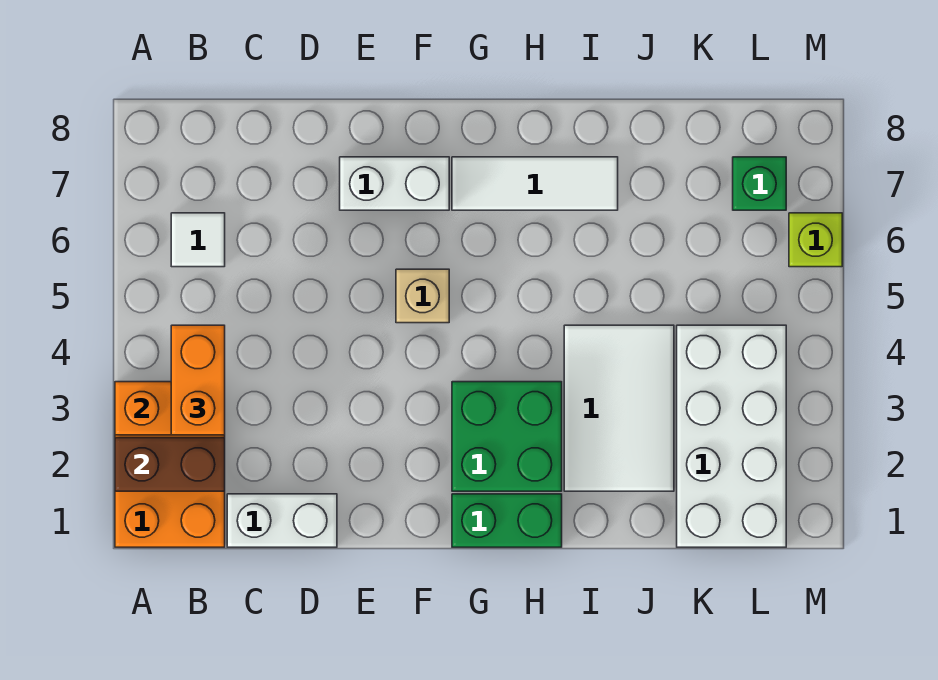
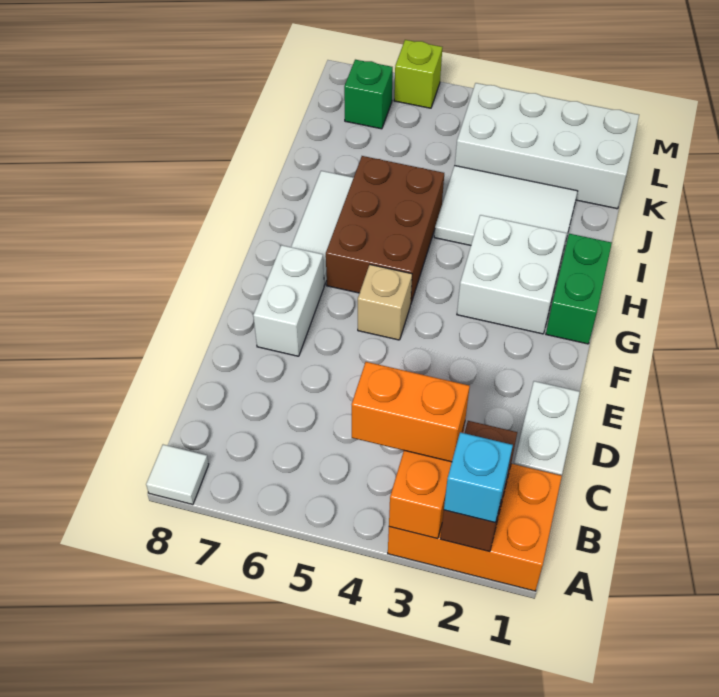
none -> cyan 1x1 brick [444,432,513,523]
white 1x1 tile [171,213,225,267] -> white 1x1 tile moved to [146,445,209,504]
green 2x2 brick [452,382,562,491] -> white 2x2 brick [457,215,567,334]
none -> brown 2x3 brick [326,156,444,303]

